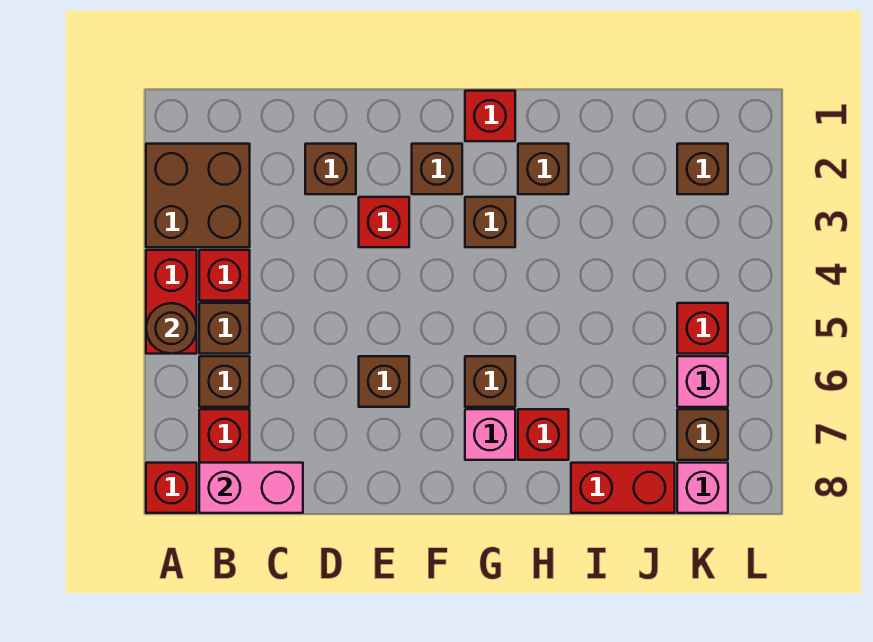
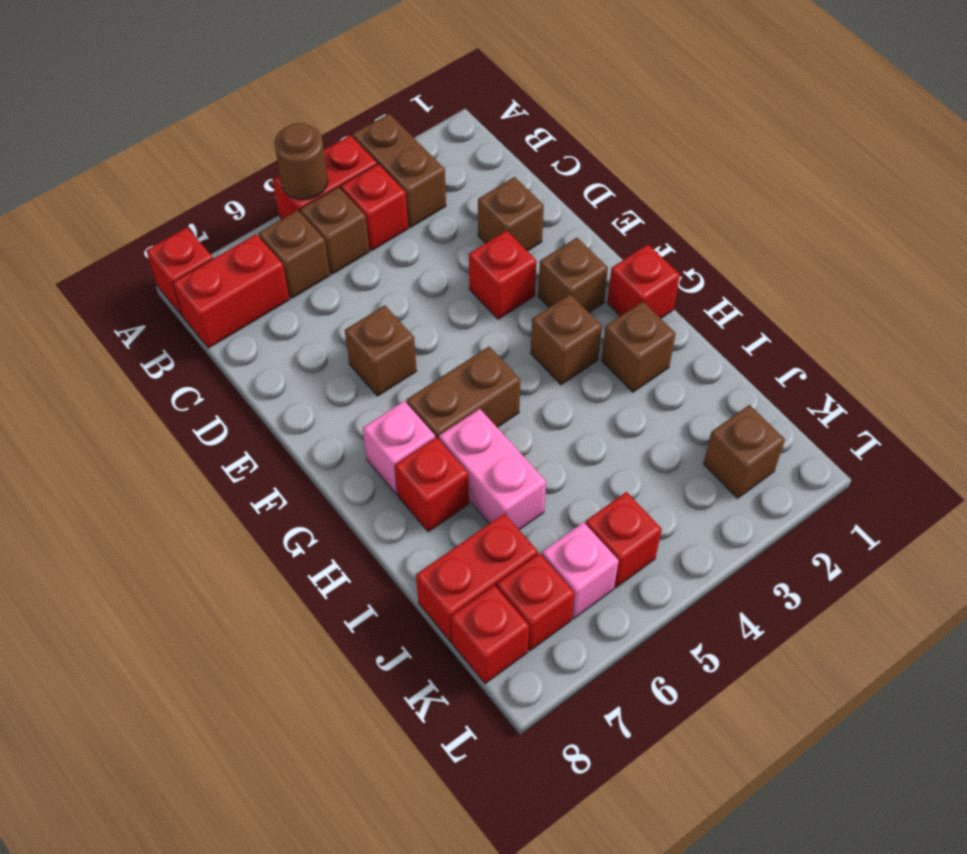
brown 2x2 brick [146,144,250,247] -> brown 1x2 brick [352,114,446,228]
pink 1x2 brick [199,463,303,513] -> pink 1x2 brick moved to [439,409,546,530]
brown 1x1 brick [465,356,515,407] -> brown 1x2 brick [407,347,520,439]
red 1x2 brick [571,463,675,513] -> red 1x2 brick turned to [416,513,538,642]
brown 1x1 brick [677,409,728,460] -> red 1x1 brick [497,553,574,651]
pink 1x1 brick [677,463,728,513] -> red 1x1 brick [451,585,529,684]

